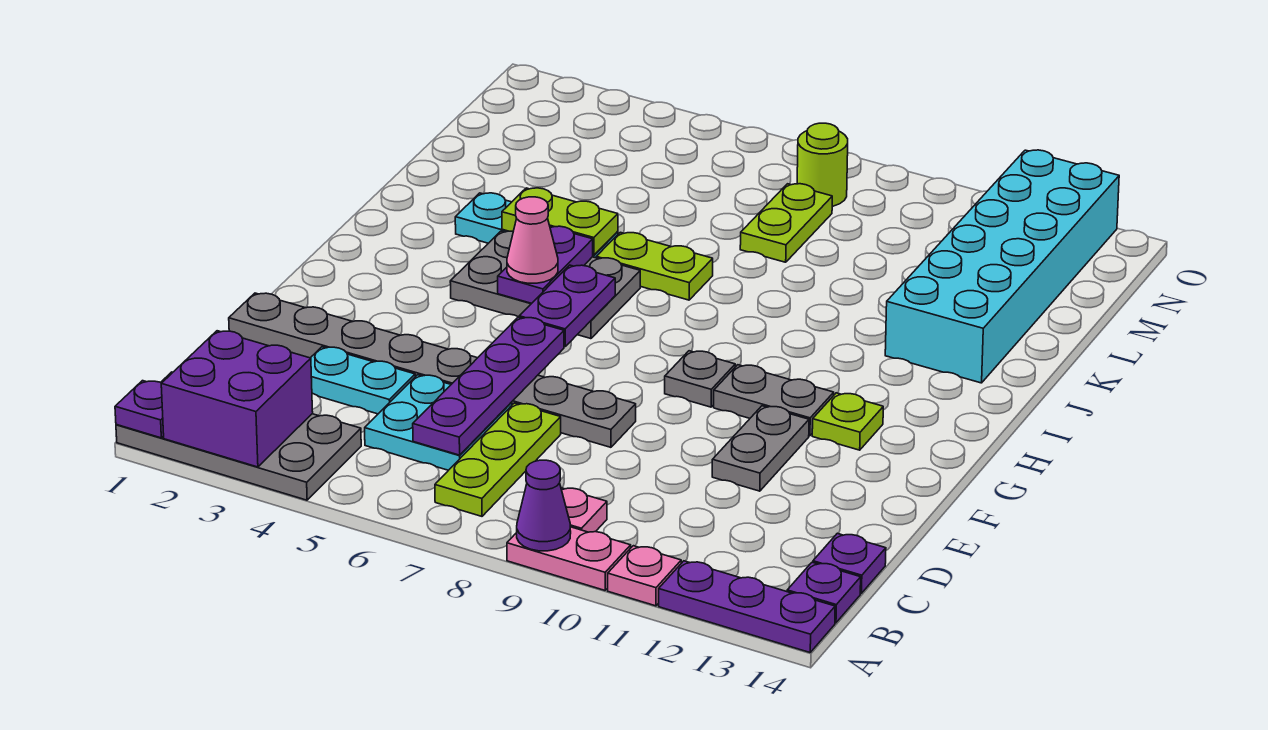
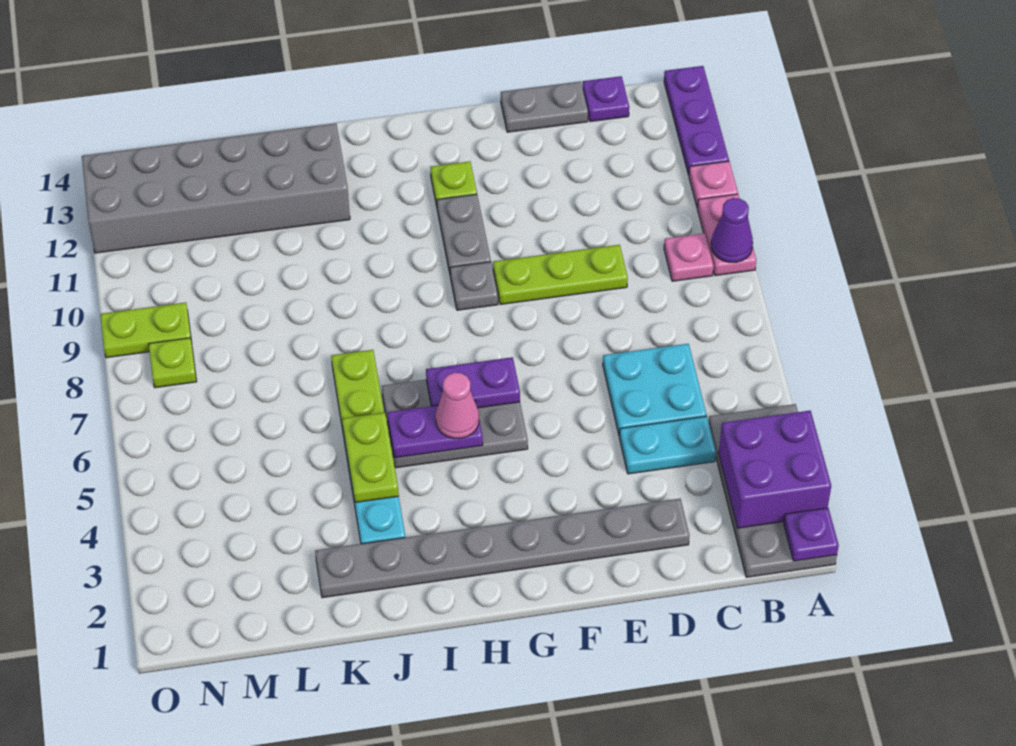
lime 1x3 plate [435,403,561,516] -> lime 1x3 plate moved to [493,245,628,305]
purple 1x1 plate [787,562,861,623] -> none
purple 1x4 plate [413,317,564,455] -> none
cyan 1x2 plate [311,347,415,414] -> cyan 1x2 plate turned to [619,416,716,474]
grey 1x8 plate [229,293,636,447] -> grey 1x8 plate turned to [315,499,689,598]
grey 1x2 plate [712,406,809,491] -> grey 1x2 plate moved to [501,81,588,132]
grey 2x3 plate [450,231,640,339] -> grey 2x3 plate turned to [382,380,528,468]
cyan 2x6 brick [885,150,1119,383] -> grey 2x6 brick [82,123,350,253]
lime 1x2 plate [740,184,832,262] -> lime 1x2 plate moved to [100,303,192,358]
lime 1x1 round brick [797,123,848,206] -> lime 1x1 plate [149,338,197,388]

